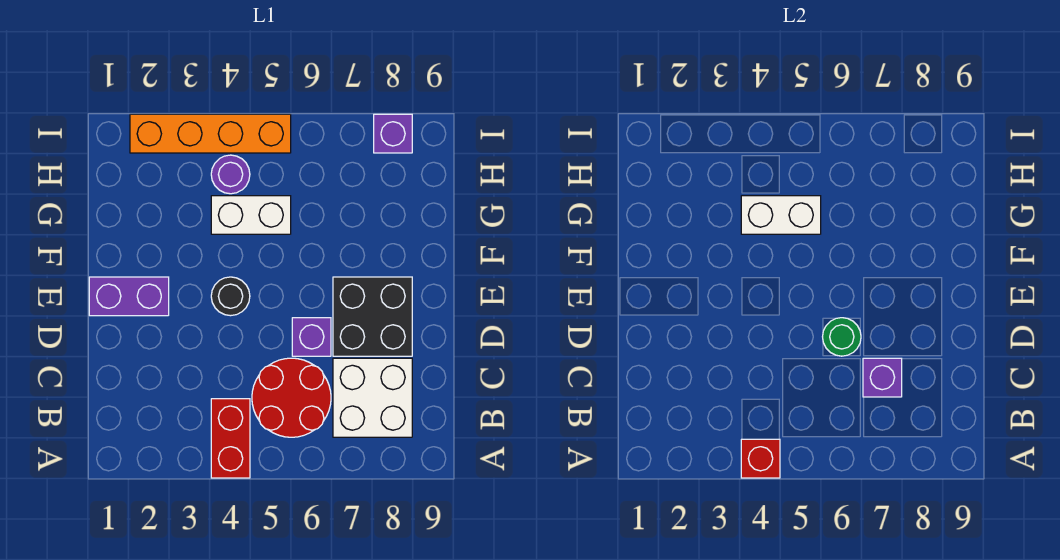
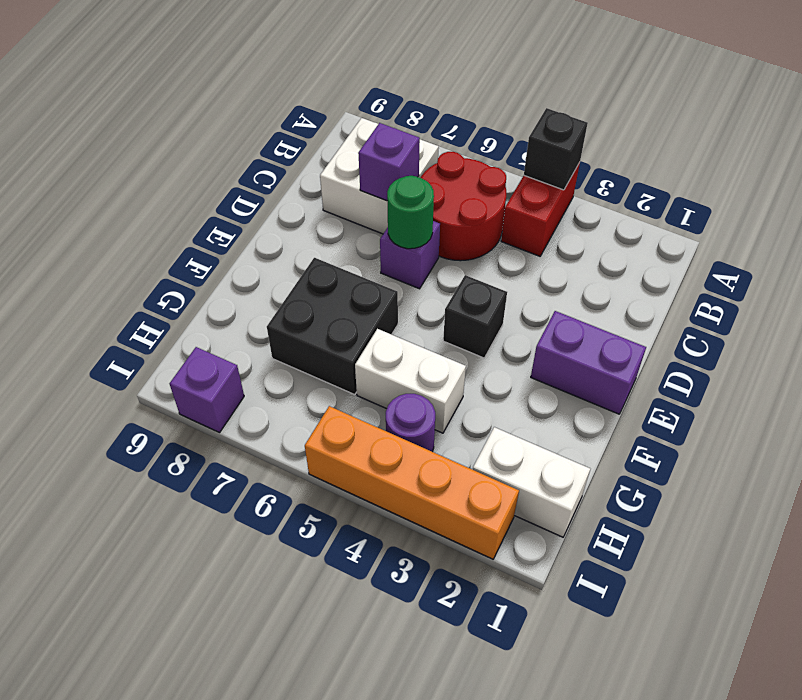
red 1x1 brick [741,439,780,478] -> black 1x1 brick [524,108,588,190]
black 2x2 brick [333,277,412,356] -> black 2x2 brick moved to [267,258,398,394]
black 1x1 round brick [211,277,250,316] -> black 1x1 brick [443,275,507,358]
white 1x2 brick [741,196,821,234] -> white 1x2 brick moved to [473,427,590,537]

